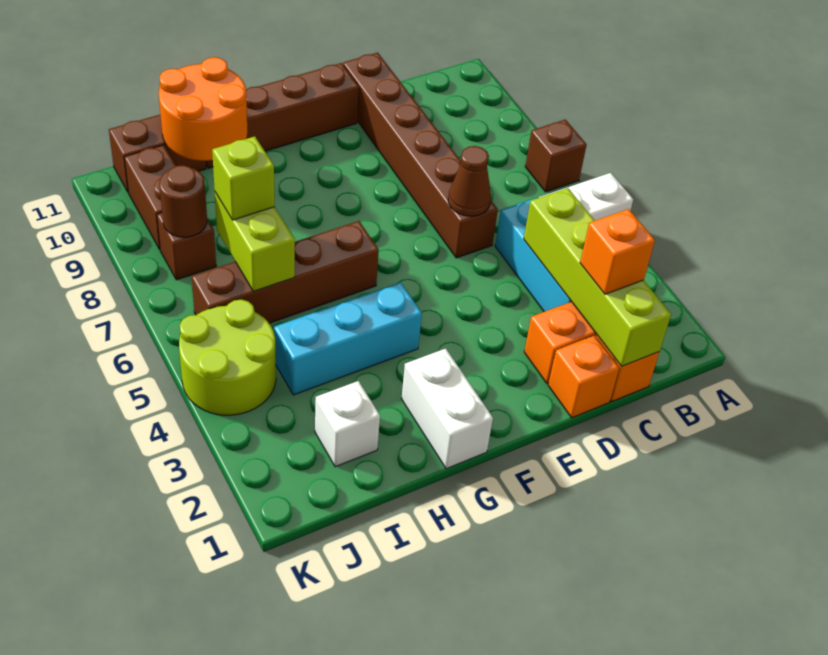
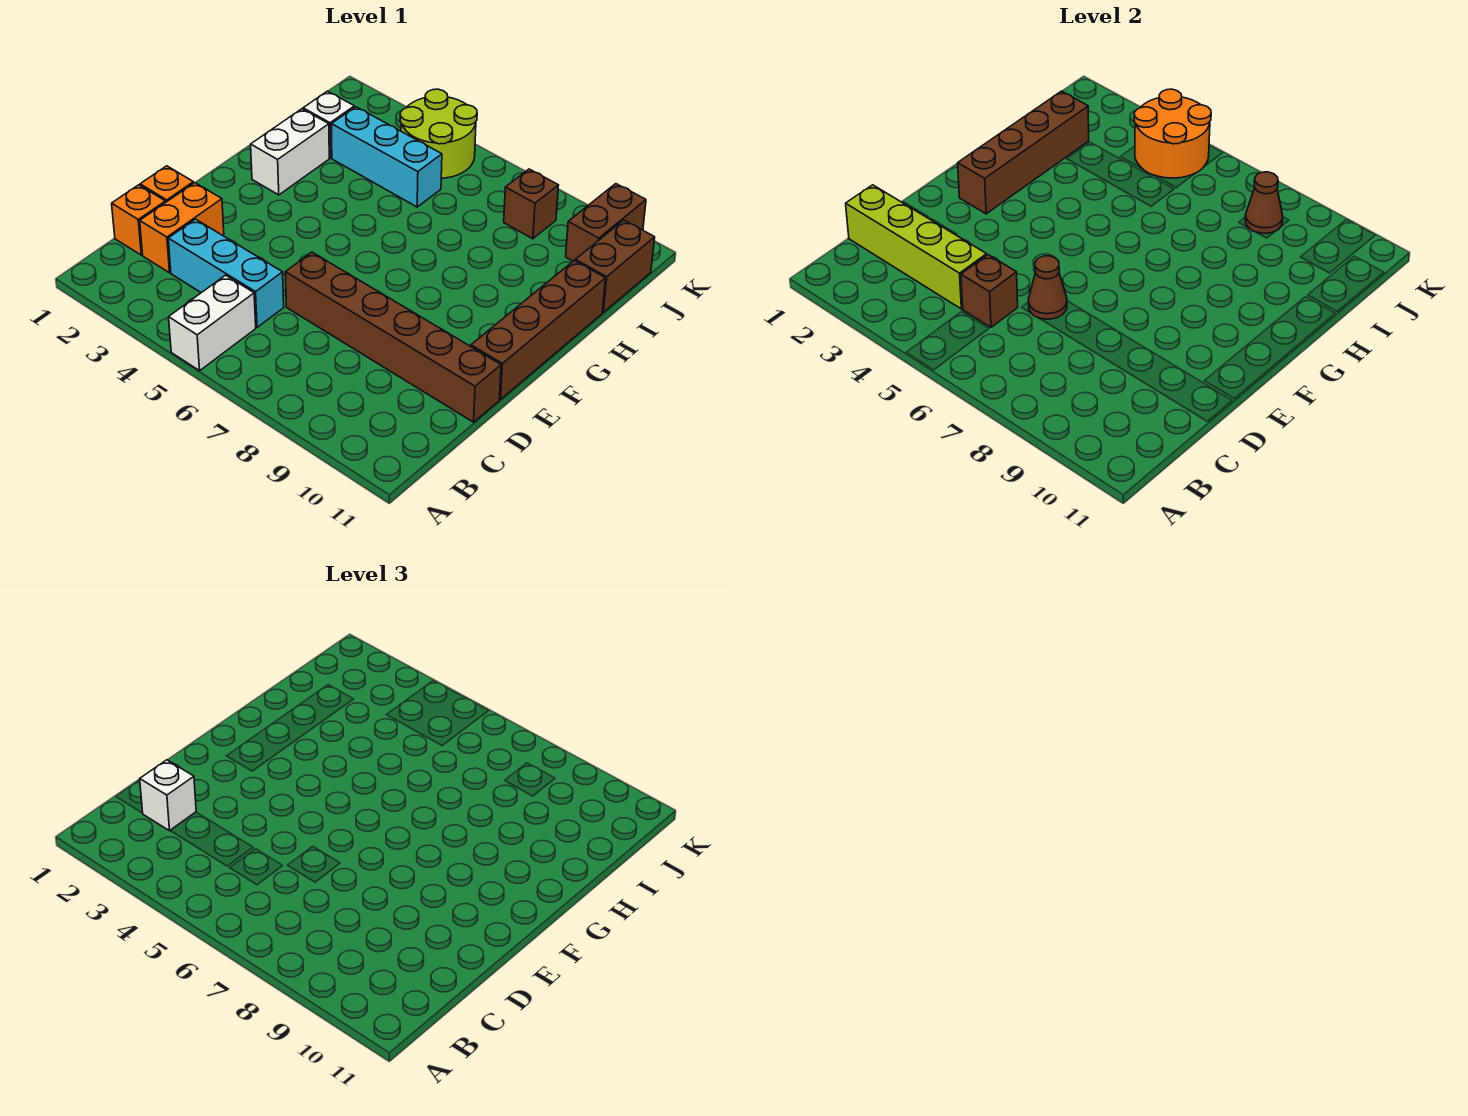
brown 1x1 brick [525,120,587,192] -> brown 1x1 brick moved to [961,255,1018,327]
orange 1x1 brick [580,209,655,294] -> white 1x1 brick [140,760,196,831]
white 1x2 brick [402,348,493,469] -> white 1x2 brick turned to [251,109,329,195]
cyan 1x3 brick [274,282,422,395] -> cyan 1x3 brick turned to [331,107,442,207]
brown 1x4 brick [191,221,379,323] -> brown 1x4 brick moved to [958,91,1089,214]
orange 2x2 round brick [159,57,248,161] -> orange 2x2 round brick moved to [1134,89,1211,178]
lime 1x2 brick [215,192,295,291] -> none
lime 1x1 brick [212,136,275,220] -> none
brown 1x1 round brick [159,165,207,237] -> brown 1x1 cone [1245,172,1283,233]
brown 1x2 brick [124,145,176,249] -> brown 1x2 brick turned to [566,184,646,261]

